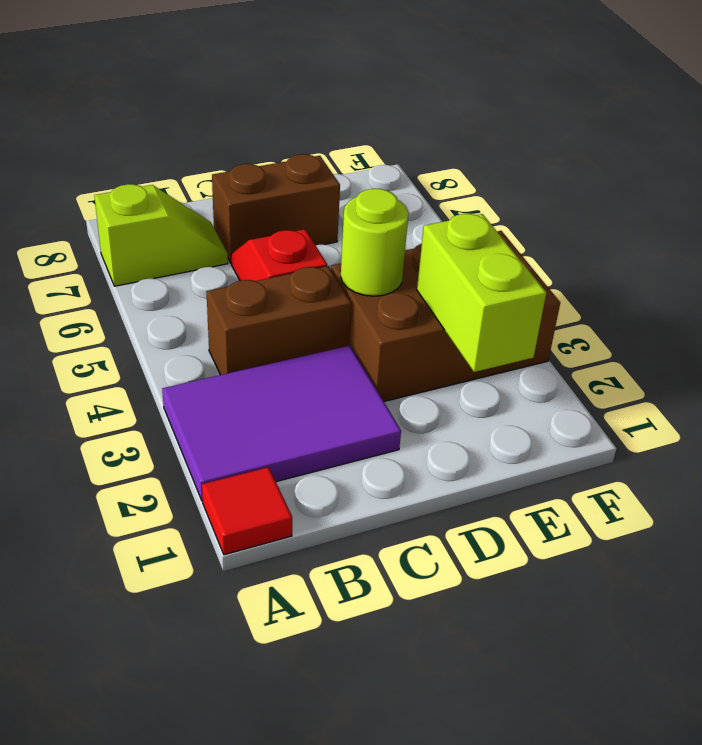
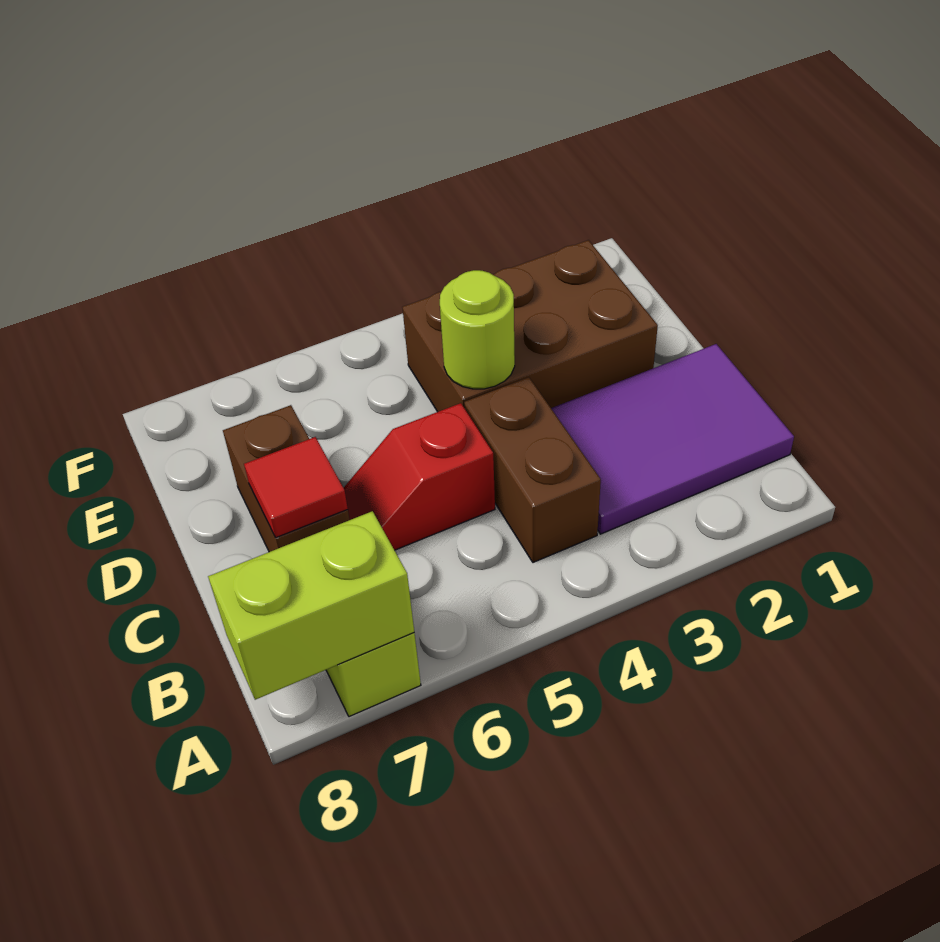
red 1x1 tile [202,467,292,555] -> red 1x1 tile moved to [244,437,348,538]
purple 2x3 tile [162,346,401,501] -> purple 2x3 tile turned to [551,344,794,534]
brown 2x3 brick [331,231,560,401] -> brown 2x3 brick turned to [402,240,658,412]
lime 1x2 brick [417,214,546,372] -> lime 1x2 brick moved to [208,511,414,700]

